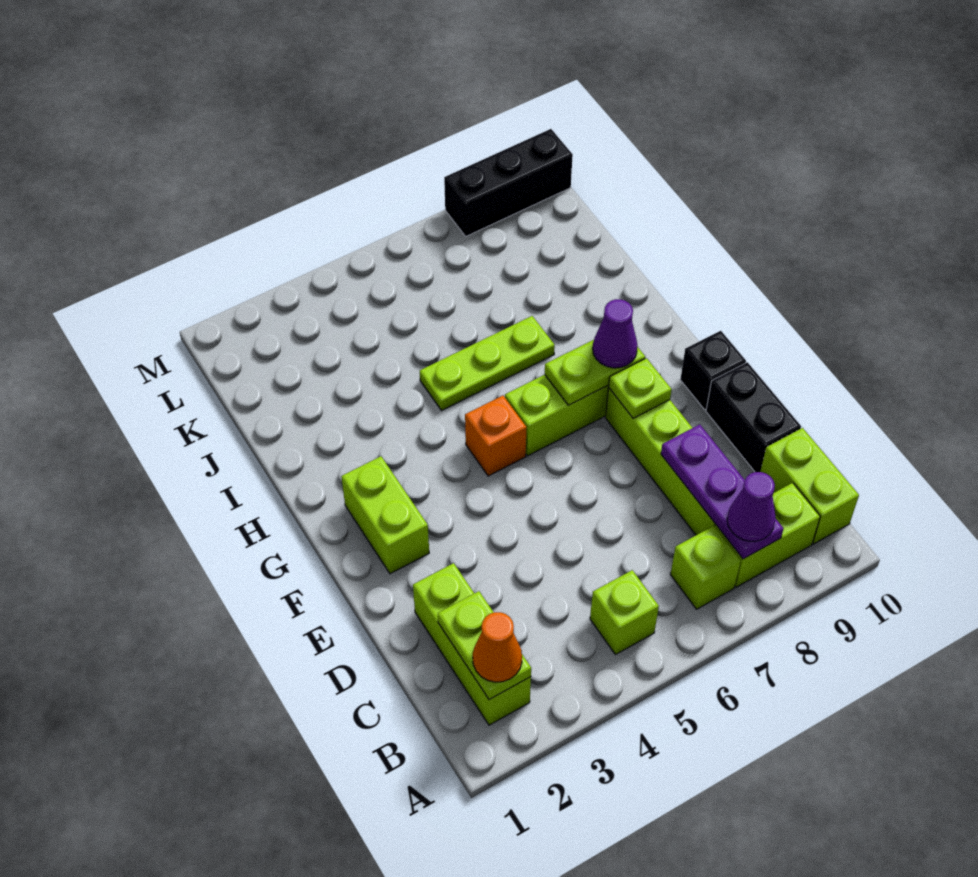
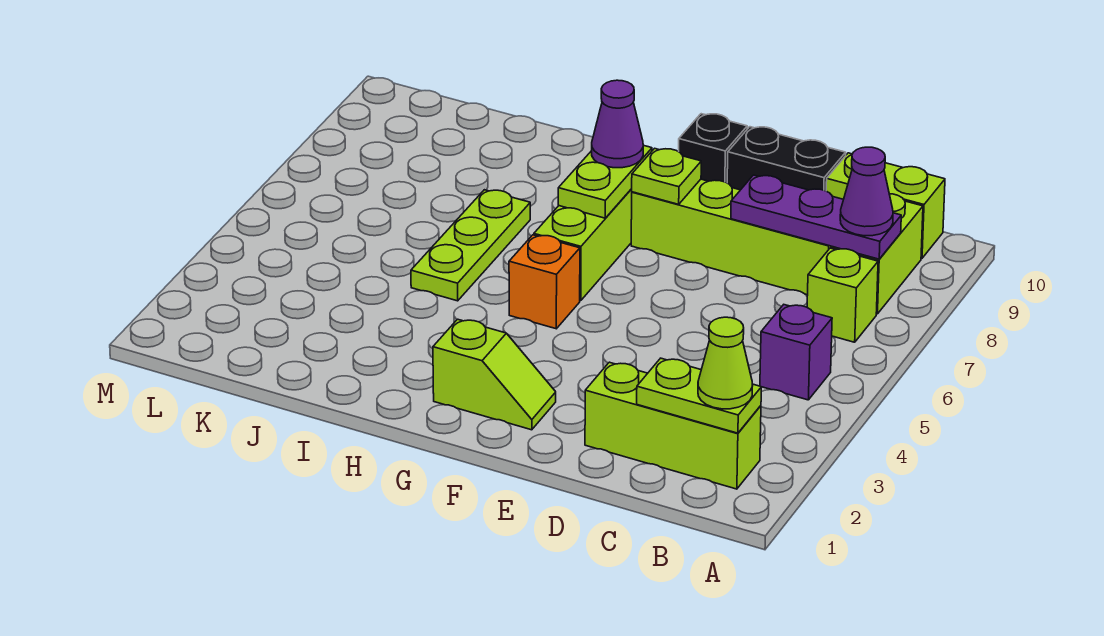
orange 1x1 cone [473,612,522,682] -> lime 1x1 cone [698,317,752,409]
lime 1x1 brick [590,570,659,654] -> purple 1x1 brick [760,305,832,400]
lime 1x2 brick [341,456,429,574] -> lime 1x2 slope [433,319,556,430]
black 1x3 brick [444,129,573,236] -> none

